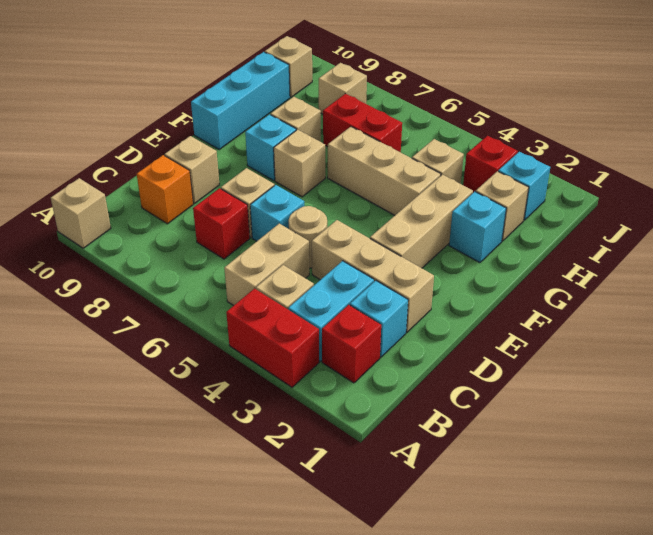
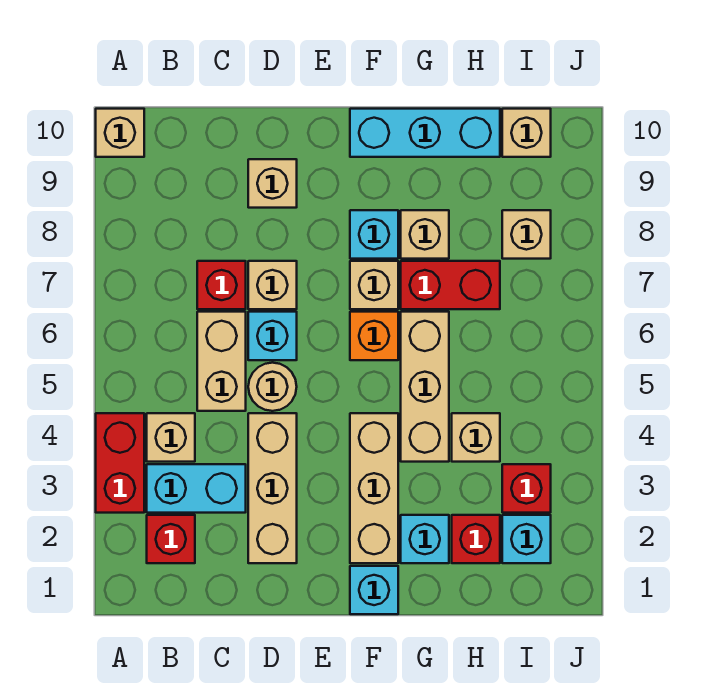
tan 1x2 brick [224,224,309,306] -> tan 1x2 brick turned to [197,312,246,411]
cyan 1x1 brick [350,281,408,357] -> cyan 1x1 brick moved to [350,566,398,614]
orange 1x1 brick [137,155,193,224] -> orange 1x1 brick moved to [350,312,398,360]
tan 1x3 brick [370,175,473,268] -> tan 1x3 brick turned to [350,413,398,563]
tan 1x1 brick [476,171,529,241] -> red 1x1 brick [452,515,500,563]
red 1x2 brick [323,94,402,152] -> red 1x2 brick turned to [401,261,500,309]

